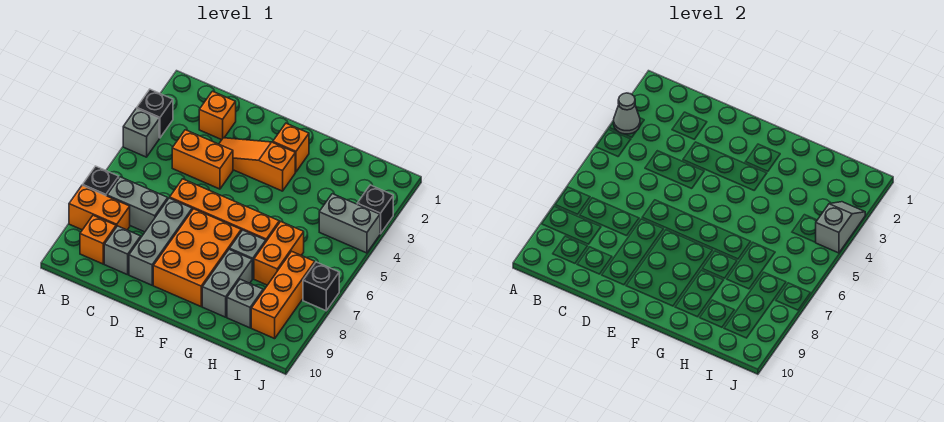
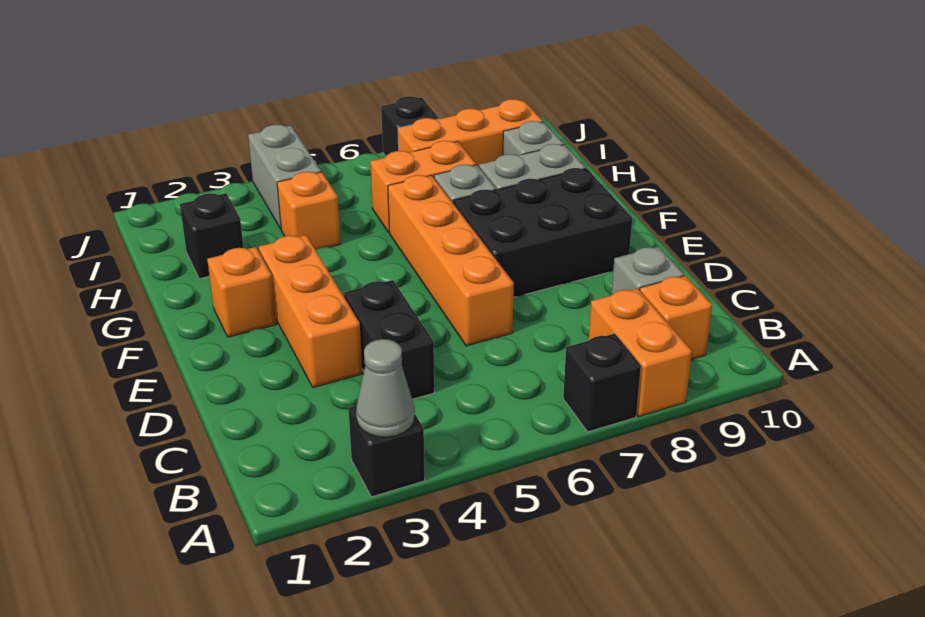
grey 1x1 brick [123,108,159,157] -> none
grey 1x2 brick [107,177,168,232] -> none
orange 1x1 brick [199,91,236,140] -> orange 1x1 brick moved to [277,172,341,250]
orange 1x2 brick [172,130,233,189] -> black 1x2 brick [344,280,434,399]
orange 1x3 slope [219,138,295,191] -> orange 1x3 brick [259,235,362,388]
grey 1x3 brick [129,198,192,285] -> none
orange 2x3 brick [153,209,241,306] -> black 2x3 brick [453,168,632,298]
black 1x1 brick [357,185,393,234] -> black 1x1 brick moved to [180,193,243,279]
grey 1x2 slope [815,202,865,253] -> none

